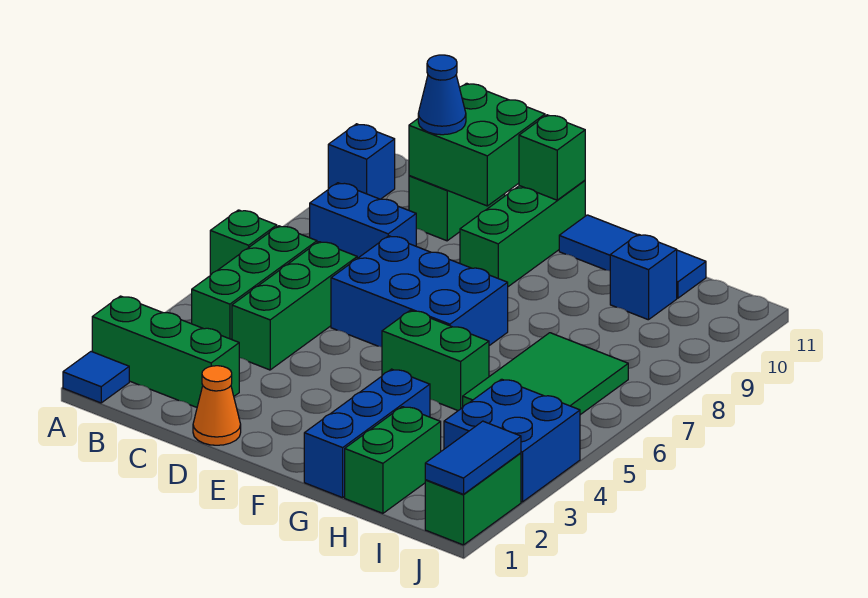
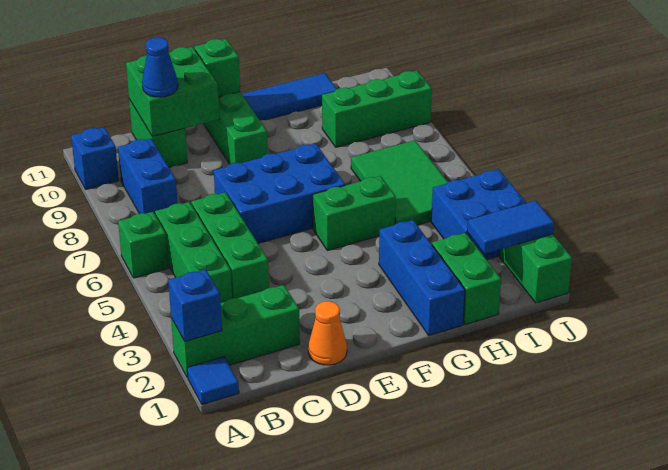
blue 1x2 brick [310,183,416,258] -> blue 1x2 brick turned to [118,138,178,214]
none -> green 1x3 brick [322,71,432,147]
blue 1x1 brick [610,234,677,320] -> blue 1x1 brick moved to [168,269,222,341]
blue 1x2 tile [425,421,521,494] -> blue 1x2 tile turned to [467,201,554,254]

